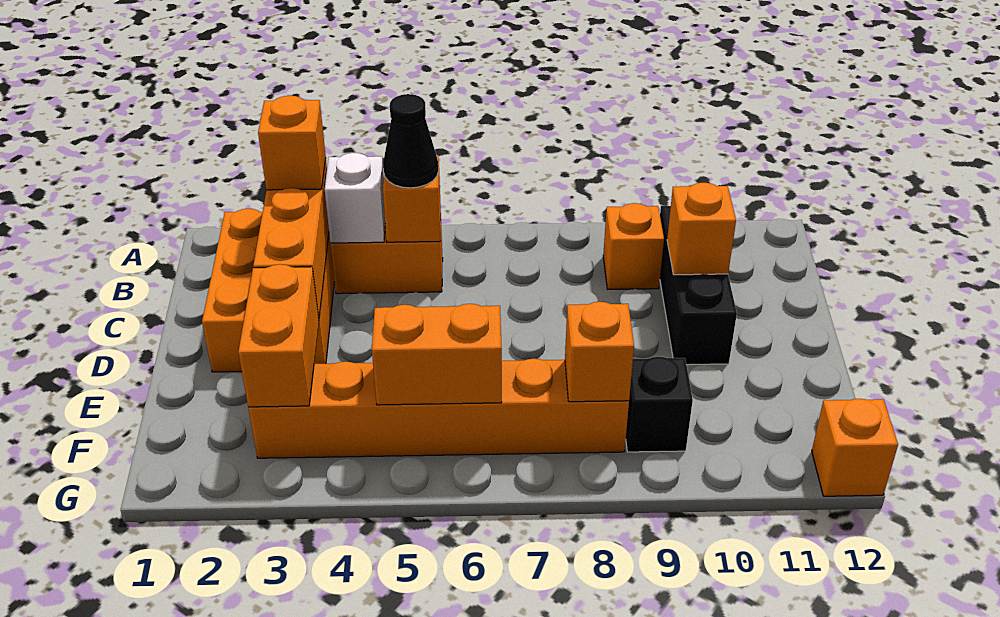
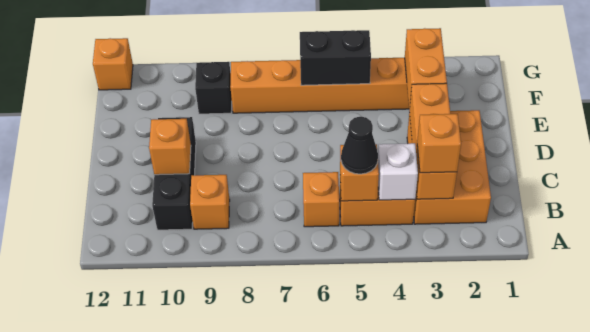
orange 1x2 brick [372,304,502,405] -> black 1x2 brick [300,30,371,85]
orange 1x1 brick [565,302,634,402] -> orange 1x1 brick moved to [303,172,339,227]

